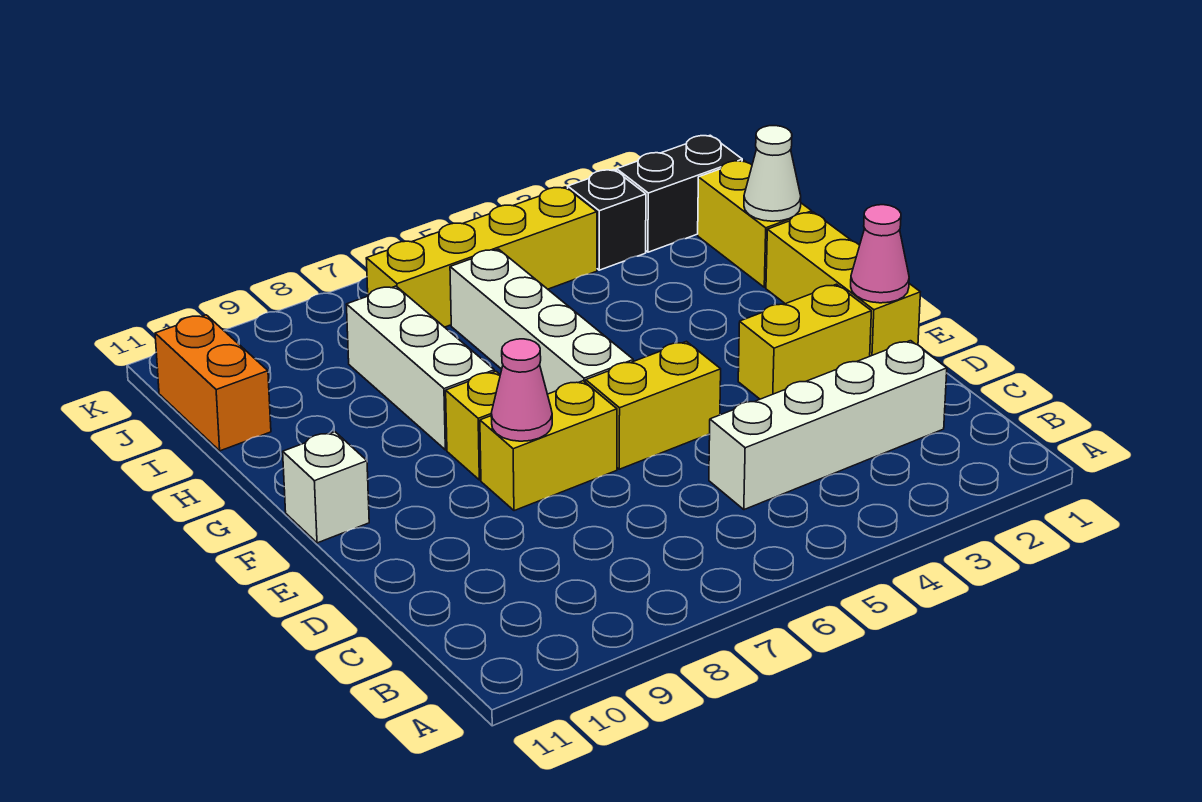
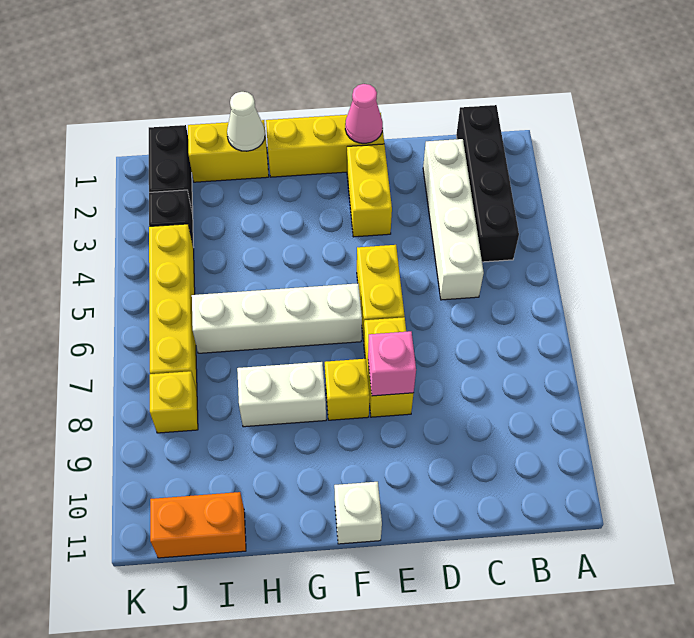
none -> black 1x4 brick [456,105,519,262]
pink 1x1 cone [491,339,552,441] -> pink 1x1 brick [368,331,416,396]
white 1x3 brick [346,286,494,450] -> white 1x2 brick [237,362,326,427]
none -> yellow 1x1 brick [150,371,198,433]

